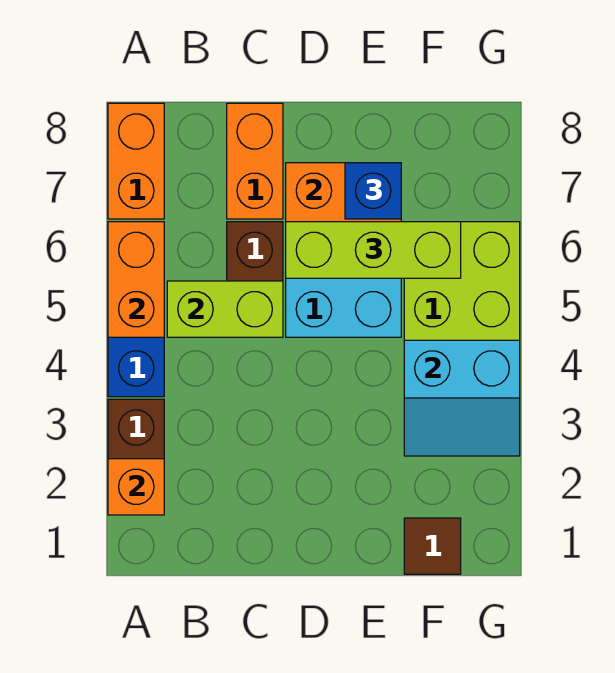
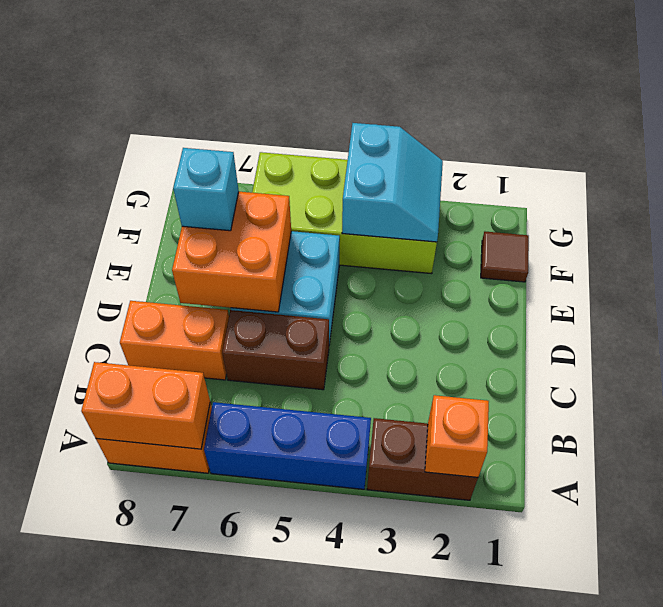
orange 1x2 brick [108,222,164,337] -> orange 1x2 brick moved to [81,362,210,449]
lime 1x2 brick [167,281,283,337] -> none
lime 1x3 brick [286,222,461,278] -> none
blue 1x1 brick [345,163,401,219] -> cyan 1x1 brick [173,148,239,231]

